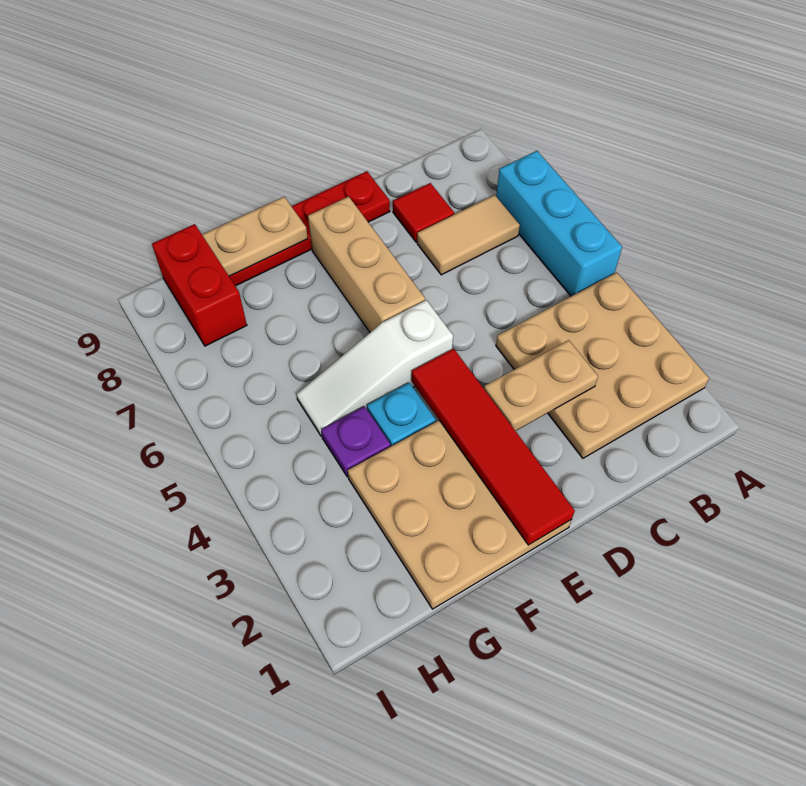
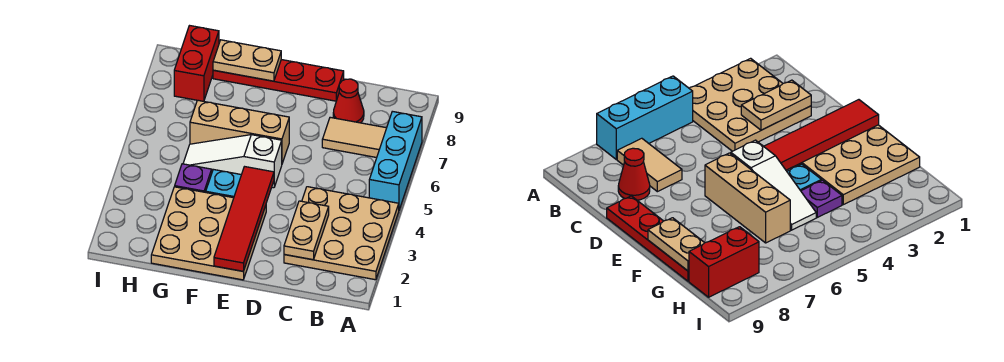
tan 1x2 plate [484,340,598,431] -> tan 1x2 plate turned to [284,201,329,260]
red 1x1 tile [393,183,454,242] -> red 1x1 cone [333,79,364,123]
tan 1x3 brick [308,197,425,332] -> tan 1x3 brick turned to [190,100,289,163]

